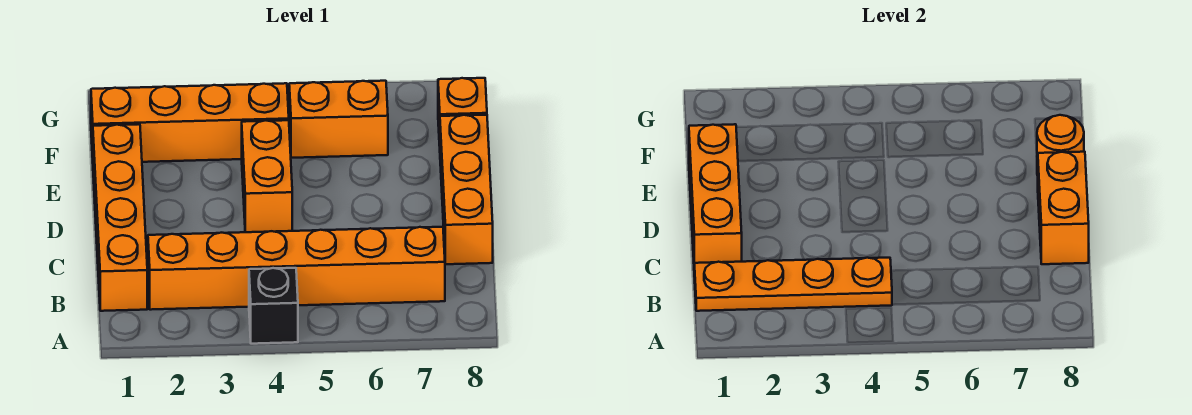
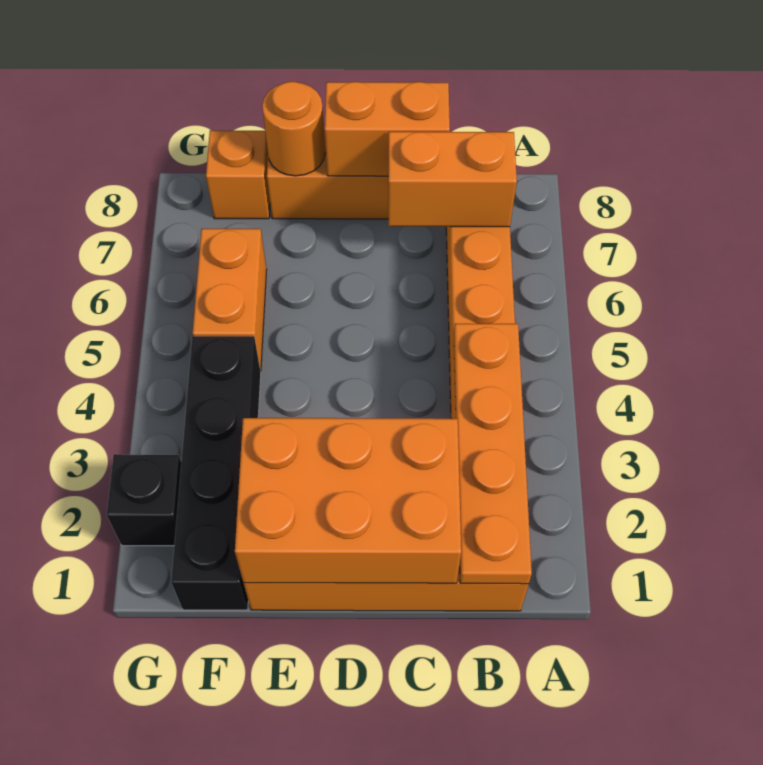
black 1x1 brick [249,268,298,344] -> black 1x1 brick moved to [107,454,181,546]
orange 1x3 brick [689,124,742,263] -> orange 2x3 brick [235,418,461,583]
orange 1x2 brick [242,120,292,232] -> orange 1x2 brick moved to [388,132,517,227]
orange 1x4 brick [91,83,289,162] -> black 1x4 brick [171,336,261,610]

